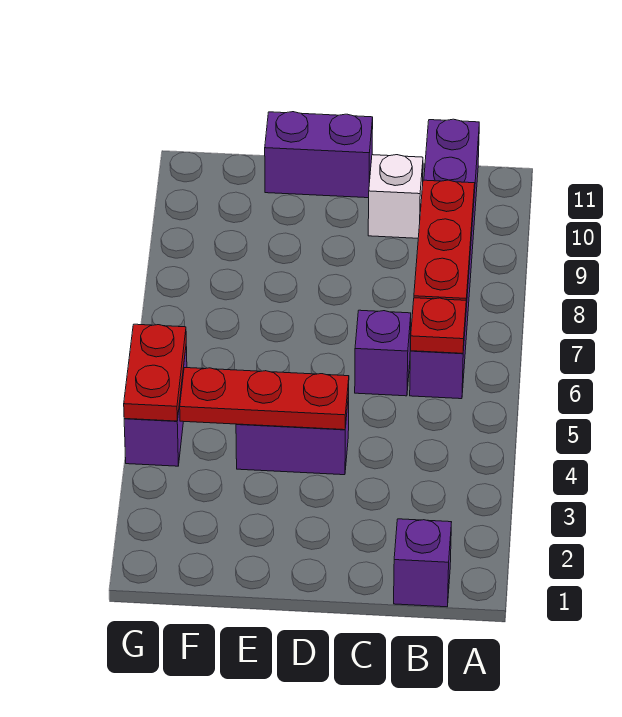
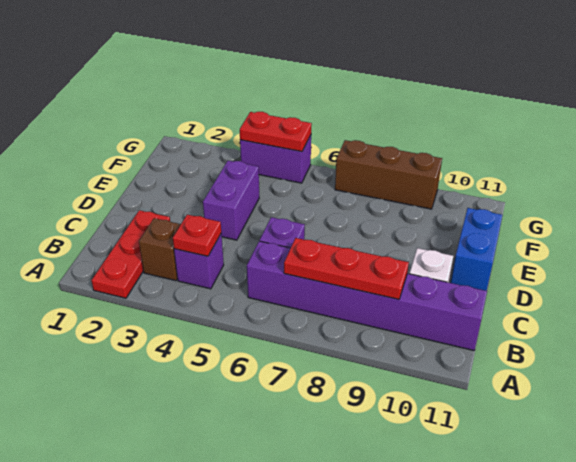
purple 1x1 brick [394,519,451,607] -> purple 1x1 brick moved to [174,234,224,289]
none -> brown 1x1 brick [139,218,181,281]
red 1x1 plate [411,298,466,353] -> red 1x1 plate moved to [173,215,221,256]
red 1x3 plate [180,368,349,430] -> red 1x3 plate moved to [91,210,170,298]
purple 1x2 brick [265,112,373,198] -> blue 1x2 brick [451,208,502,291]
none -> brown 1x3 brick [335,140,442,209]

